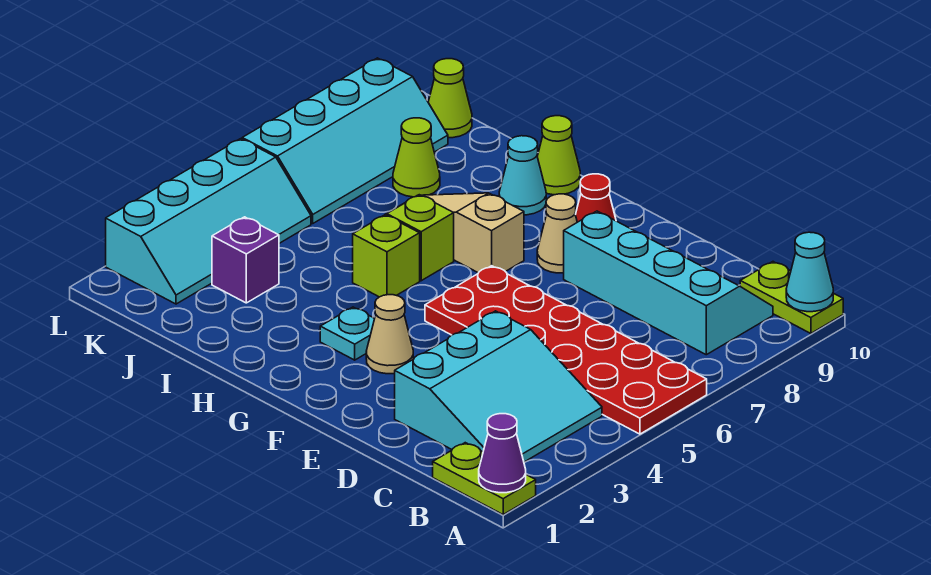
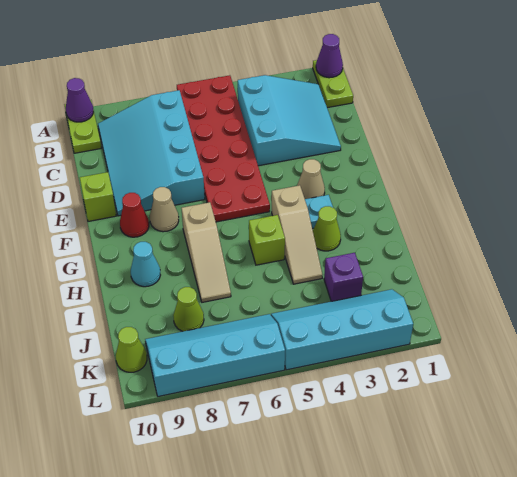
cyan 1x1 cone [786,232,833,312] -> purple 1x1 cone [66,78,93,122]
cyan 3x3 slope [395,311,602,462] -> cyan 3x3 slope turned to [238,75,341,166]
cyan 2x4 slope [564,211,773,355] -> cyan 3x4 slope [98,90,205,216]
none -> tan 1x3 slope [272,185,322,284]
lime 1x1 brick [387,195,454,281] -> lime 1x1 brick moved to [80,172,116,221]
lime 1x1 cone [537,116,580,195] -> lime 1x1 cone moved to [313,206,341,251]

